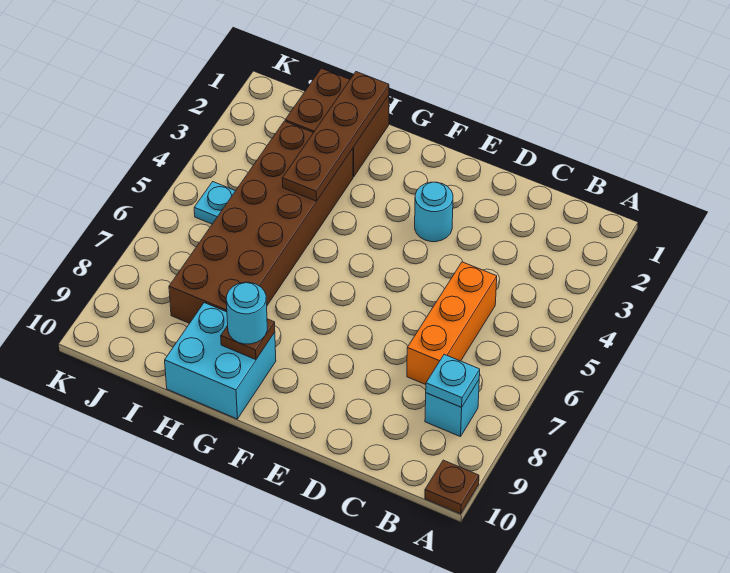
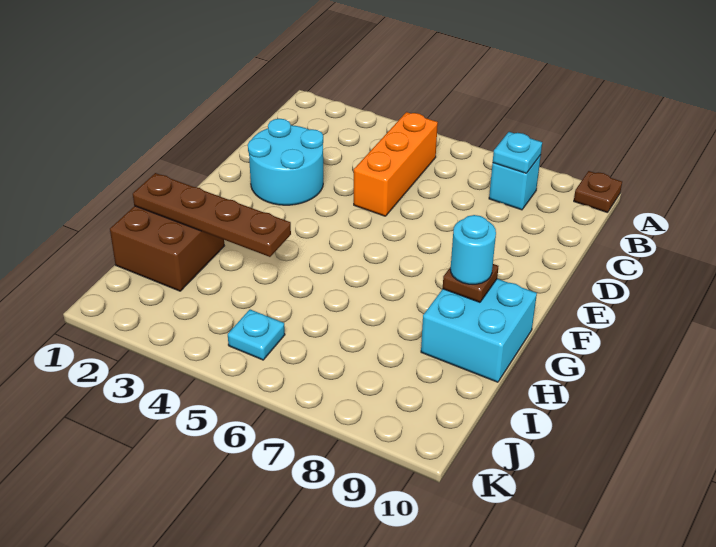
orange 1x3 brick [407,262,497,385] -> orange 1x3 brick turned to [354,112,438,216]
cyan 1x1 round brick [415,182,453,242] -> cyan 2x2 round brick [248,119,323,205]
brown 2x6 brick [169,121,353,323] -> none

